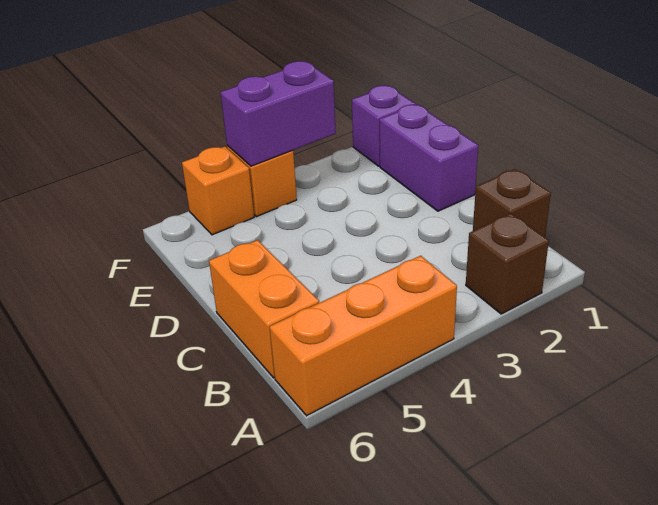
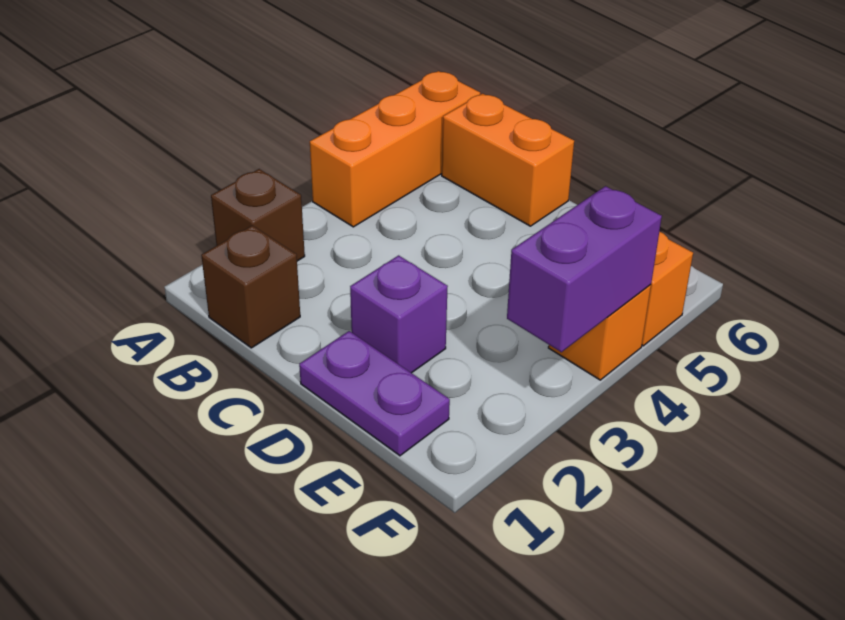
purple 1x2 brick [380,105,478,211] -> purple 1x2 plate [299,331,450,456]
purple 1x1 brick [352,85,415,166] -> purple 1x1 brick moved to [350,255,448,373]

